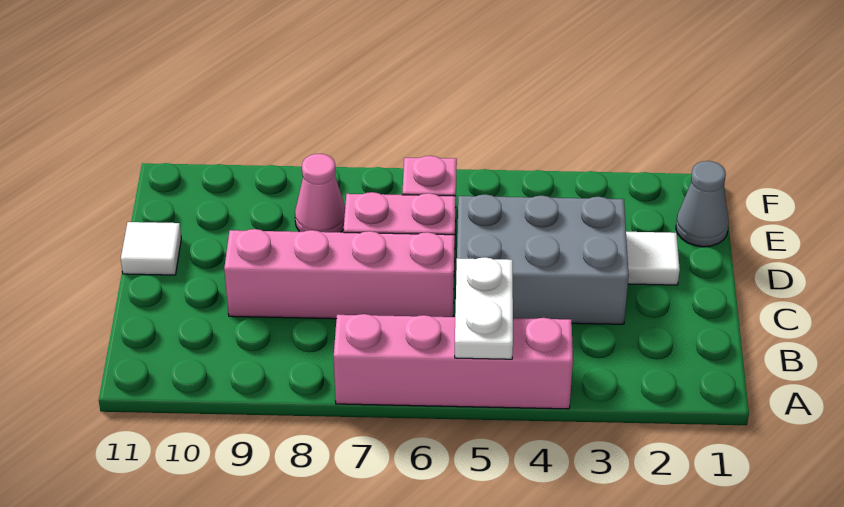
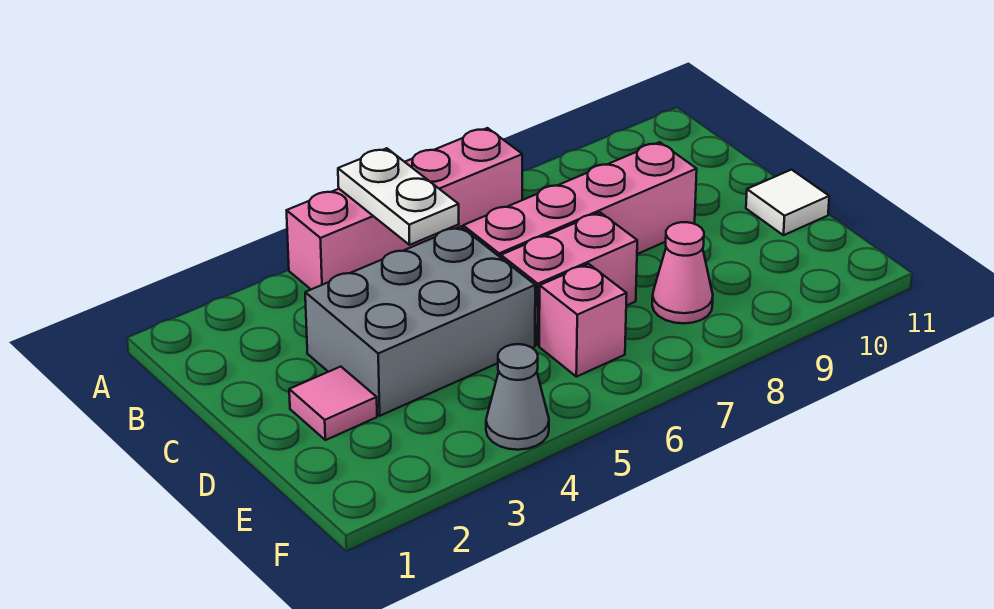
white 1x1 tile [626,232,680,285] -> pink 1x1 tile [289,367,377,440]
grey 1x1 cone [676,161,729,247] -> grey 1x1 cone moved to [486,344,549,450]

